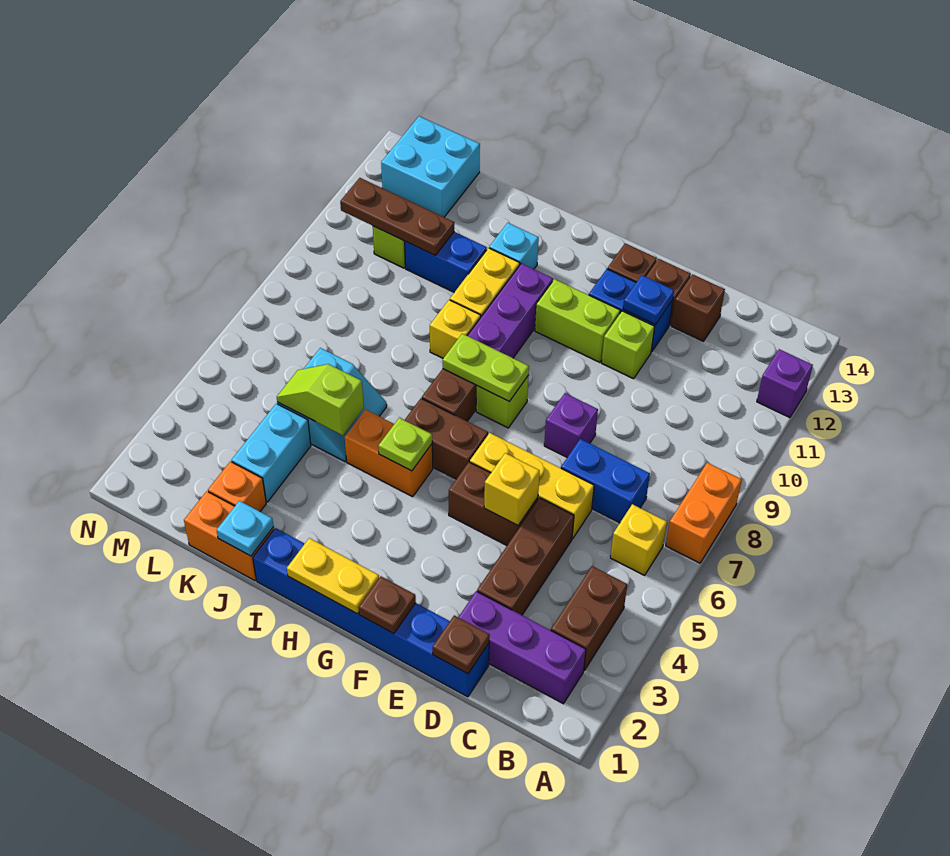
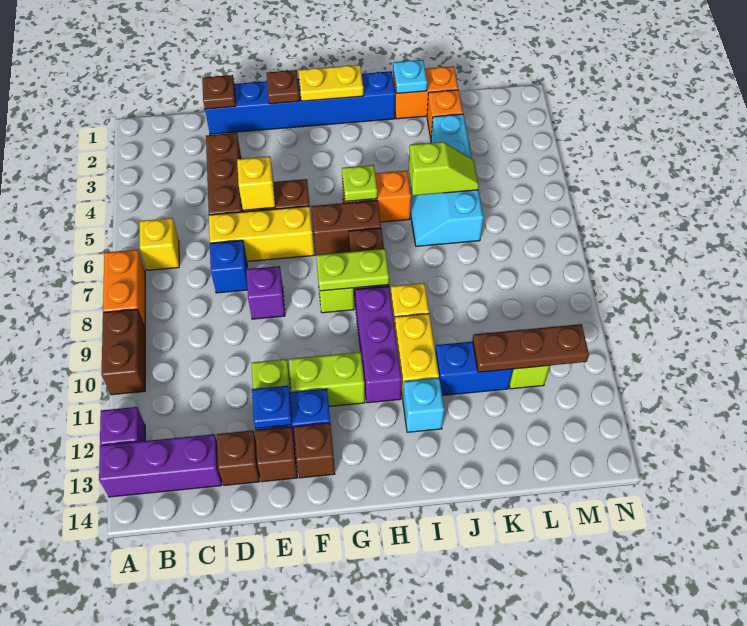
purple 1x3 brick [458,591,586,704] -> purple 1x3 brick moved to [99,434,222,497]
brown 1x2 brick [551,566,627,670] -> brown 1x2 brick moved to [101,309,145,395]
blue 1x2 brick [561,439,650,523] -> blue 1x1 brick [210,240,247,293]
cyan 2x2 brick [381,116,480,217] -> none

